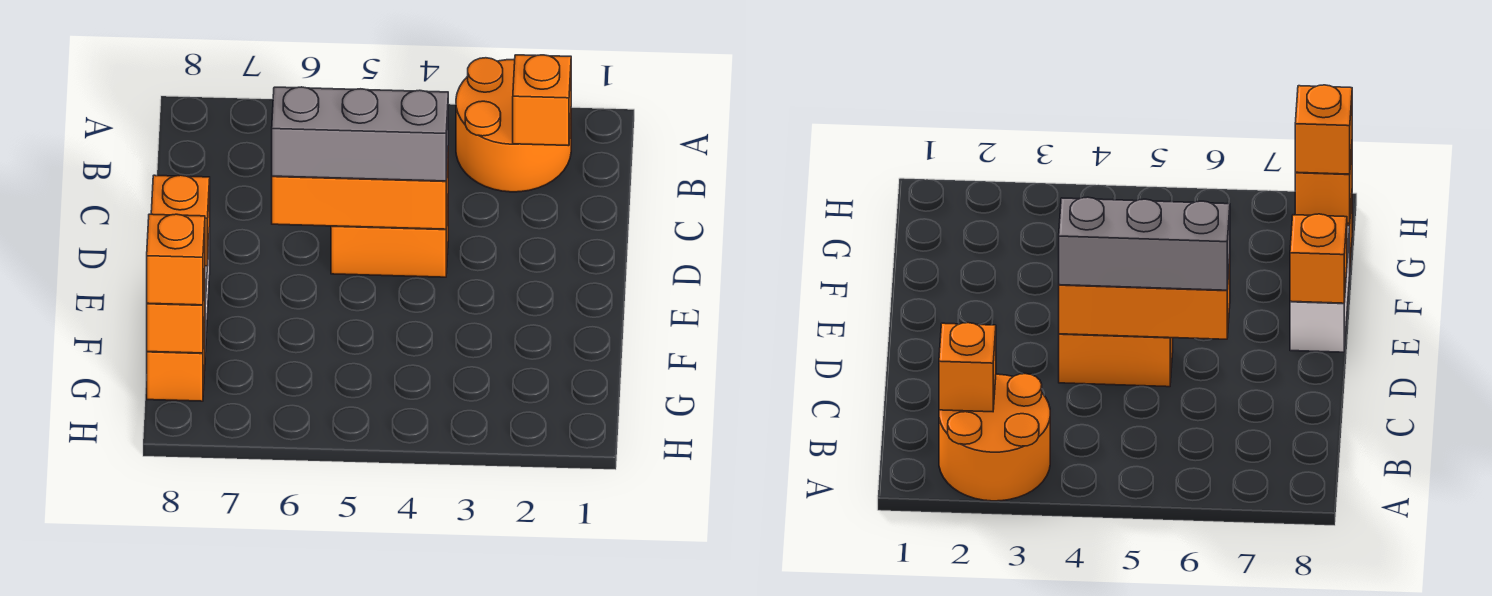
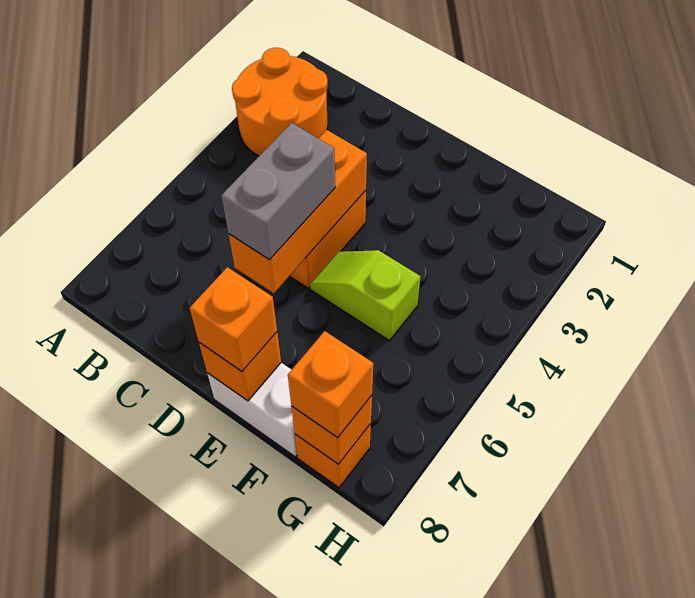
orange 1x1 brick [513,55,571,146] -> orange 1x1 brick moved to [190,267,277,371]
grey 1x3 brick [272,87,448,181] -> grey 1x2 brick [221,123,335,260]
none -> lime 1x2 slope [310,250,420,341]

